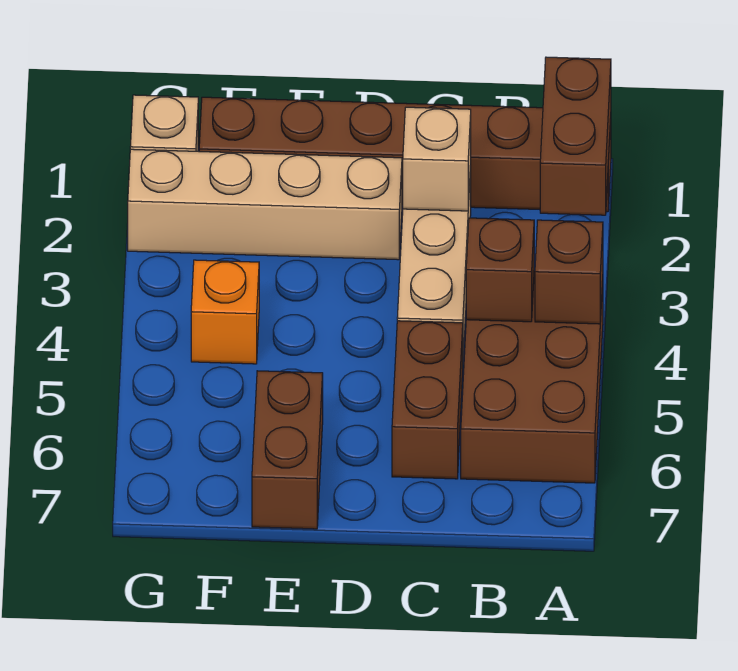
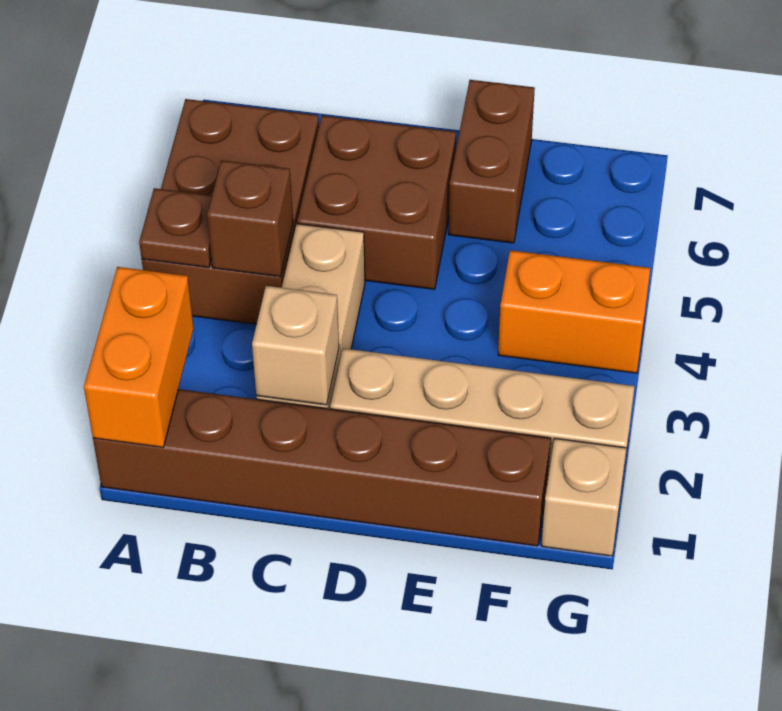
brown 1x2 brick [540,57,611,215] -> orange 1x2 brick [84,267,194,447]
brown 1x1 brick [535,220,603,324] -> brown 1x1 plate [139,188,212,268]
brown 1x2 brick [392,321,463,479] -> brown 2x2 brick [297,115,456,289]
orange 1x1 brick [191,260,259,364] -> orange 1x2 brick [498,250,650,373]

